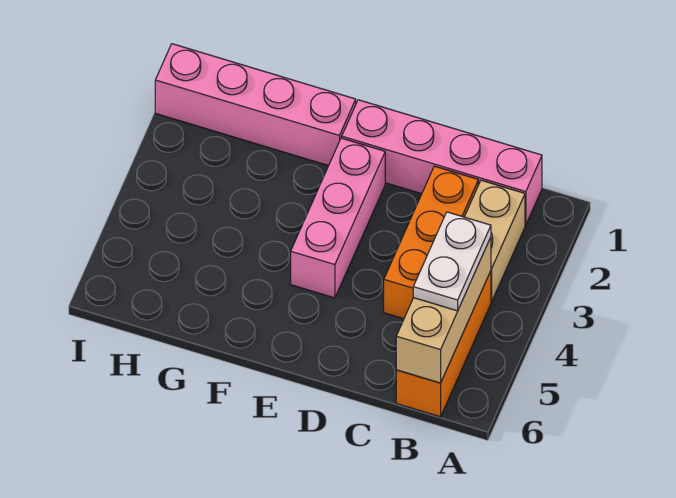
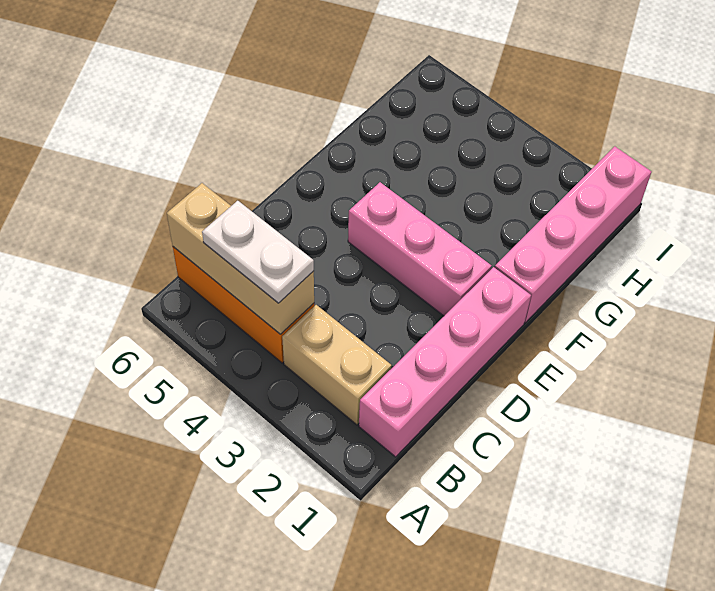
orange 1x3 brick [384,166,478,319] -> none

